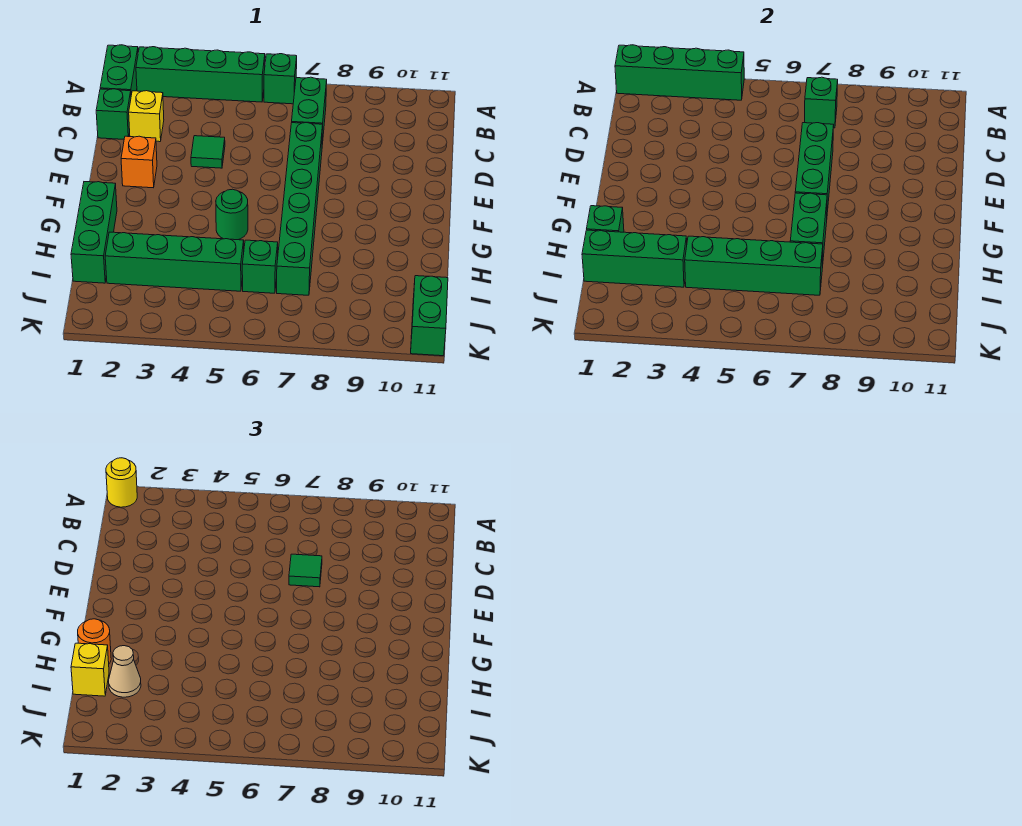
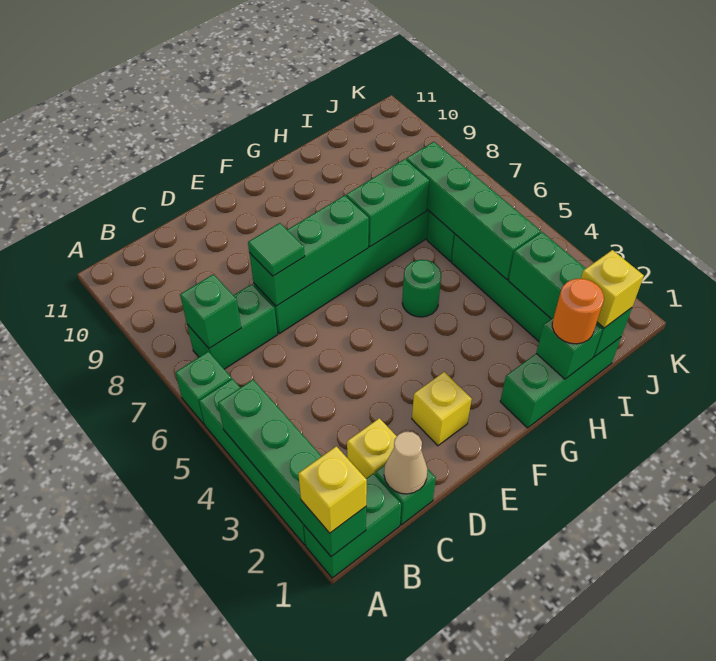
yellow 1x1 round brick [106,458,137,507] -> yellow 1x1 brick [298,446,367,533]
green 1x1 tile [191,136,225,168] -> none
orange 1x1 brick [121,136,157,188] -> yellow 1x1 brick [412,372,472,446]
tan 1x1 cone [109,646,141,697] -> tan 1x1 cone moved to [384,432,427,494]
green 1x2 brick [411,276,448,356] -> none

